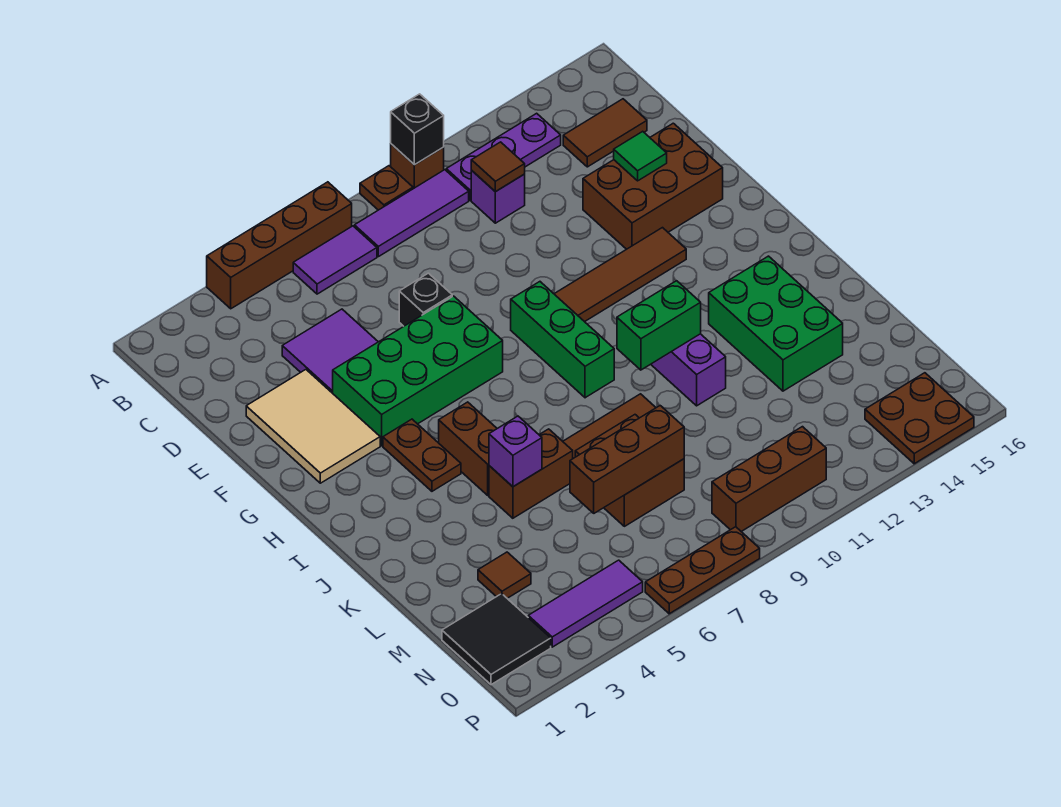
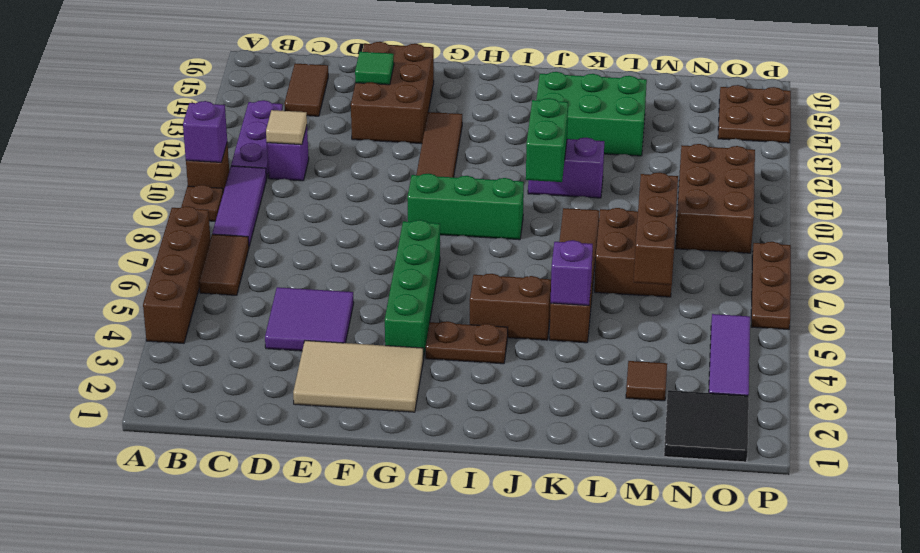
black 1x1 brick [391,94,444,165] -> purple 1x1 brick [183,101,227,162]
purple 1x2 tile [293,226,377,294] -> brown 1x2 tile [199,234,249,295]
brown 1x1 tile [471,142,525,192] -> tan 1x1 tile [266,110,307,145]
black 1x1 brick [399,273,452,326] -> none
green 2x4 brick [333,296,503,446] -> green 1x4 brick [385,220,440,358]
brown 1x3 brick [712,427,826,531] -> brown 2x3 brick [675,144,755,253]

